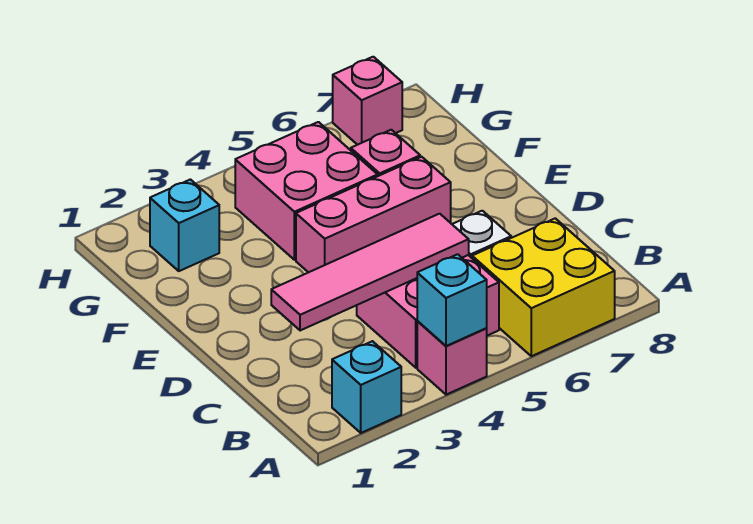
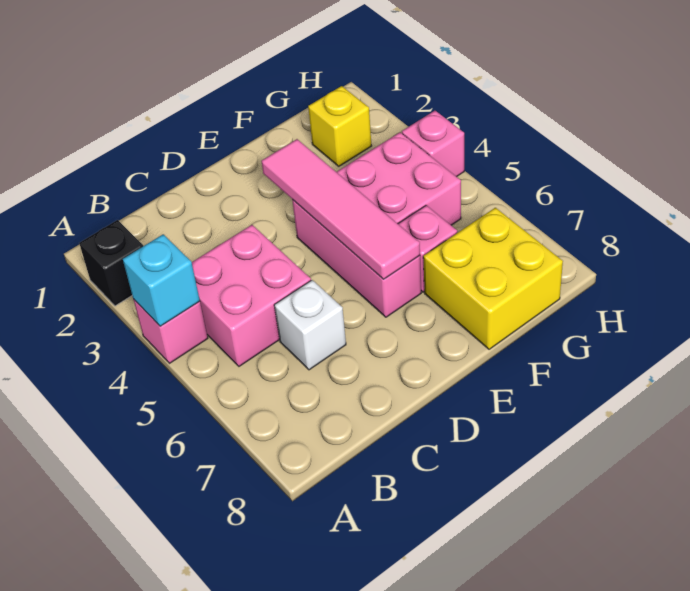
cyan 1x1 brick [332,341,401,433] -> black 1x1 brick [79,220,143,306]
yellow 2x2 brick [472,218,615,356] -> yellow 2x2 brick moved to [423,208,563,349]
pink 1x4 tile [271,214,469,331] -> pink 1x4 tile moved to [261,139,420,279]
cyan 1x1 brick [150,180,219,271] -> yellow 1x1 brick [308,86,371,166]
pink 1x1 brick [333,57,403,145] -> pink 1x1 brick moved to [402,111,464,177]

